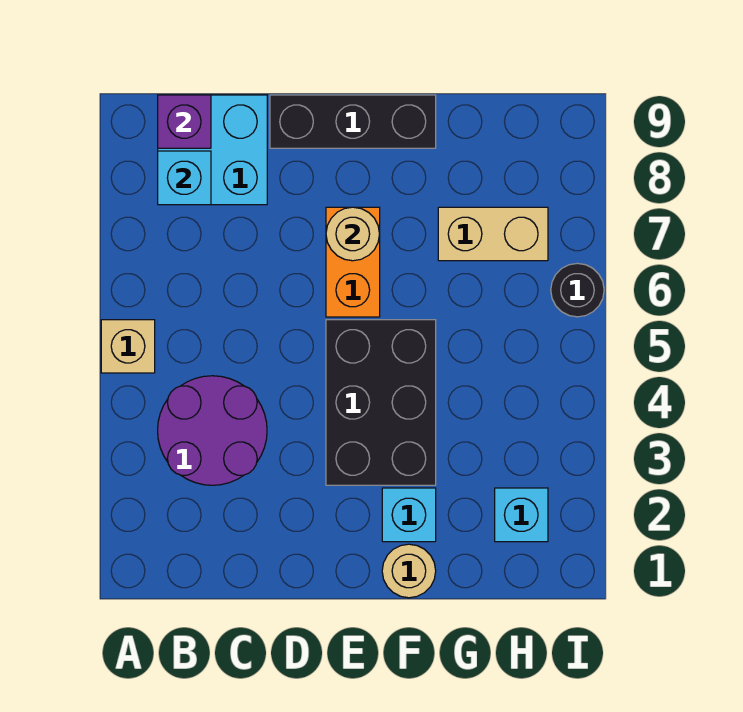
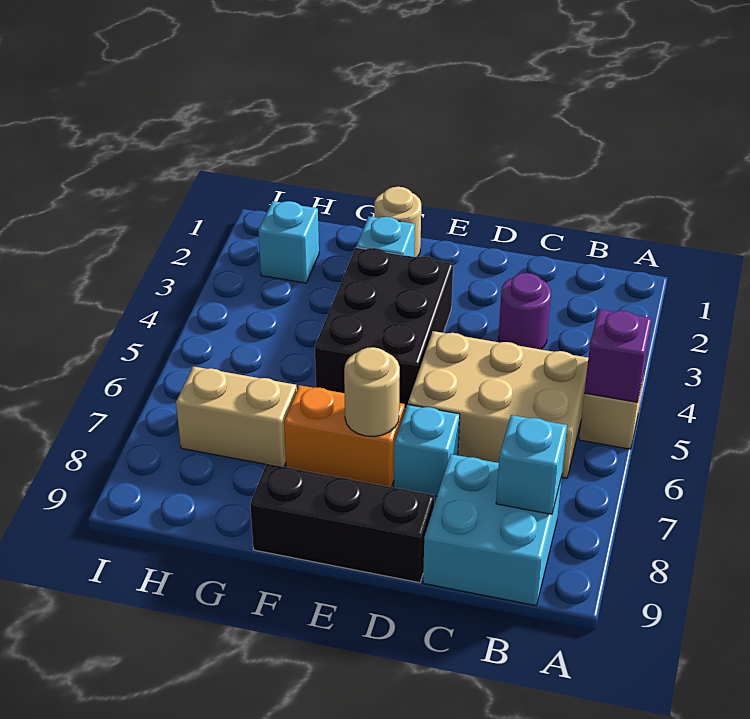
purple 2x2 round brick [158,376,267,485] -> purple 1x1 round brick [498,273,551,349]
none -> tan 2x3 brick [408,331,588,478]
purple 1x1 brick [158,95,211,148] -> purple 1x1 brick moved to [584,309,652,402]
none -> cyan 1x1 brick [394,405,460,496]
orange 1x2 brick [326,207,380,317] -> orange 1x2 brick turned to [284,385,405,487]
black 1x1 round brick [551,263,604,317] -> none

